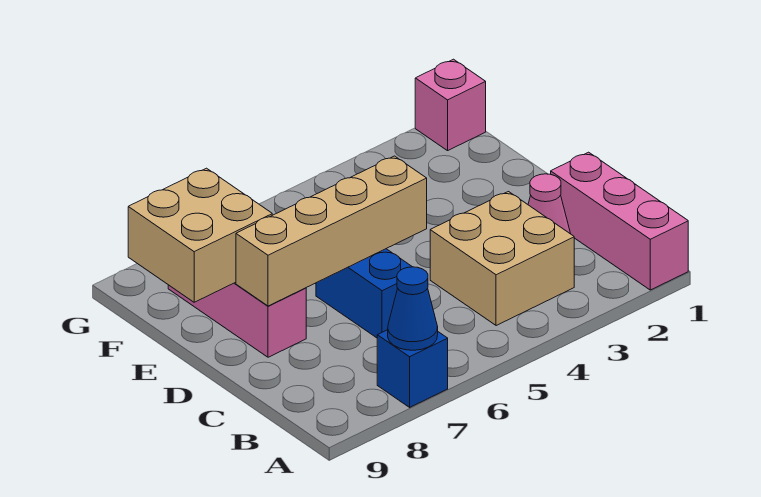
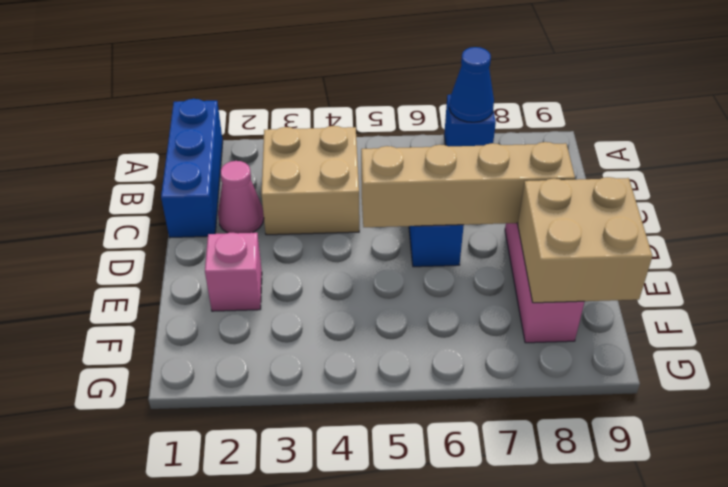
pink 1x3 brick [551,152,688,290] -> blue 1x3 brick [161,99,223,238]
pink 1x1 brick [415,59,486,151] -> pink 1x1 brick moved to [205,233,262,311]

